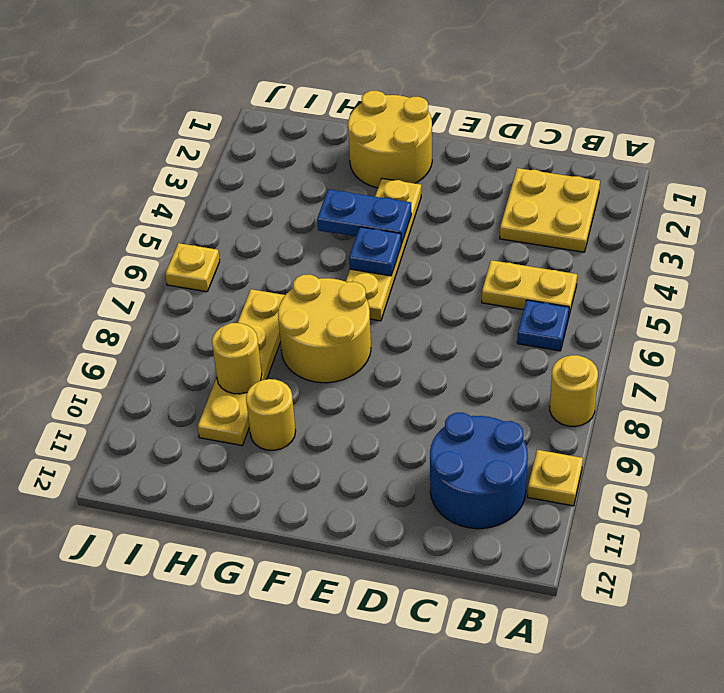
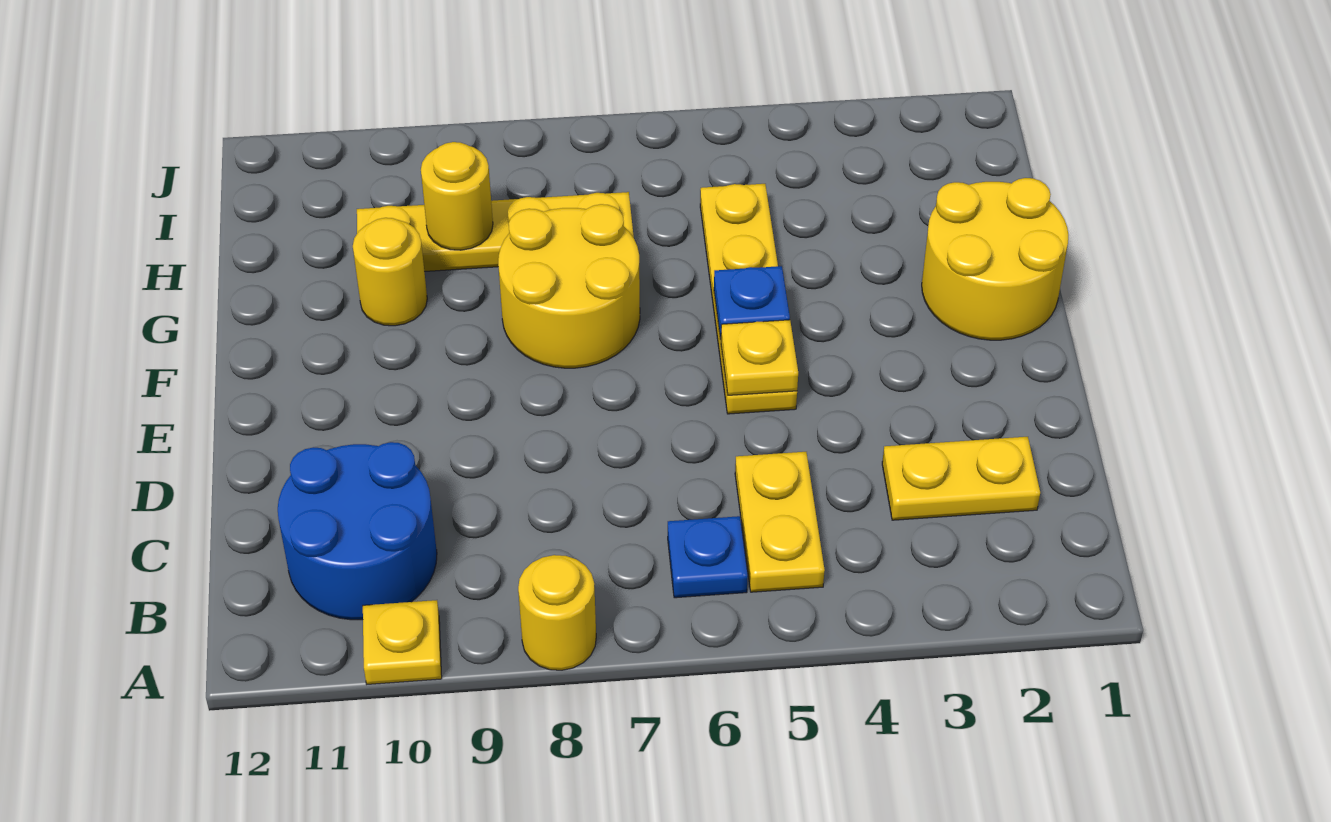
yellow 2x2 plate [500,168,600,252] -> yellow 1x2 plate [882,437,1040,520]
yellow 1x4 plate [346,178,421,321] -> yellow 1x4 plate turned to [700,184,797,414]
blue 1x2 plate [317,189,411,244] -> none
yellow 1x1 plate [165,243,220,292] -> yellow 1x1 plate moved to [721,320,798,395]

